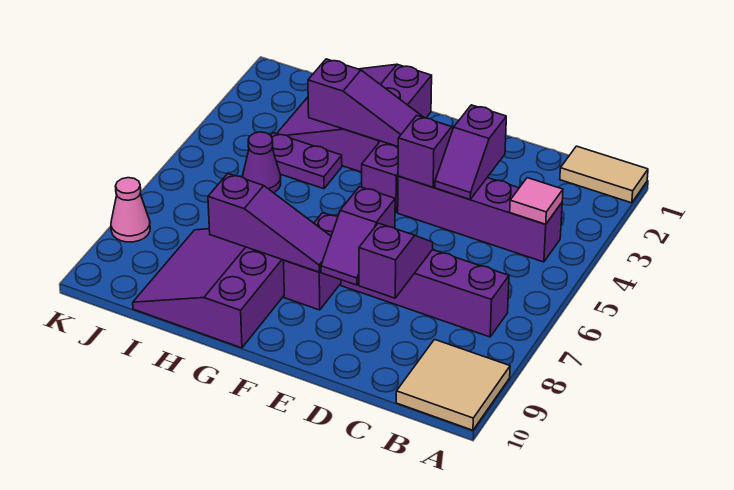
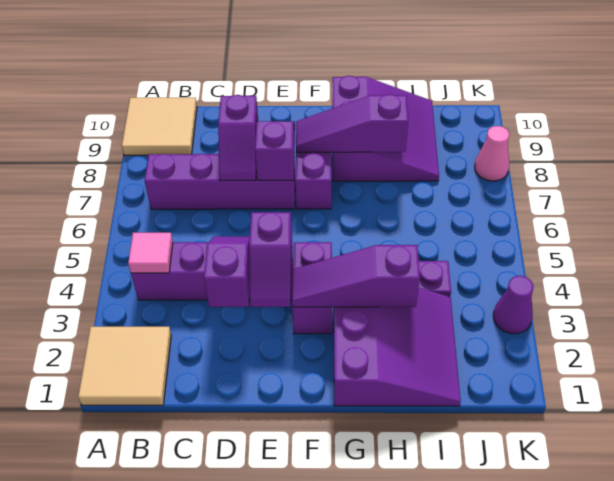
tan 1x2 tile [560,146,648,203] -> tan 2x2 tile [78,327,171,405]
purple 1x1 cone [243,132,281,193] -> purple 1x1 cone moved to [493,276,534,334]

